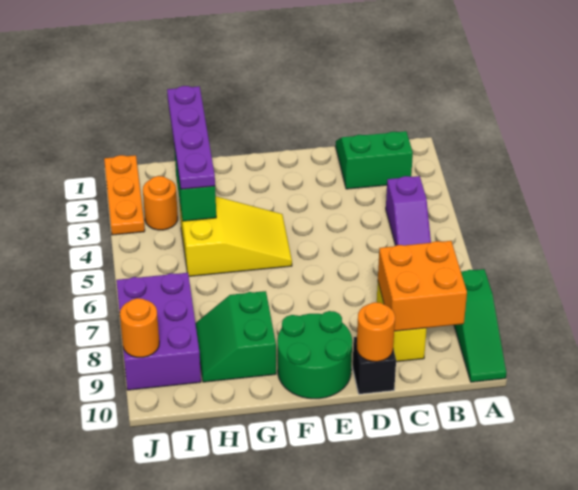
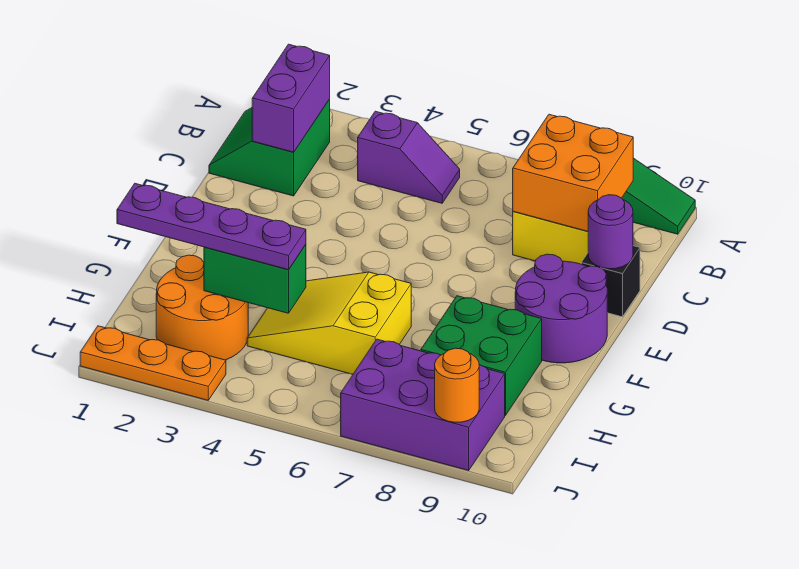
none -> purple 1x2 brick [252,44,330,152]
orange 1x1 round brick [357,302,395,362] -> purple 1x1 round brick [588,195,633,269]
green 2x2 round brick [277,311,352,399] -> purple 2x2 round brick [515,254,607,363]
yellow 2x3 slope [179,196,292,276] -> yellow 2x3 slope turned to [247,272,411,374]
green 2x2 slope [195,291,276,382] -> green 2x2 brick [421,296,542,415]
orange 1x1 round brick [143,176,178,230] -> orange 2x2 round brick [156,255,248,360]

